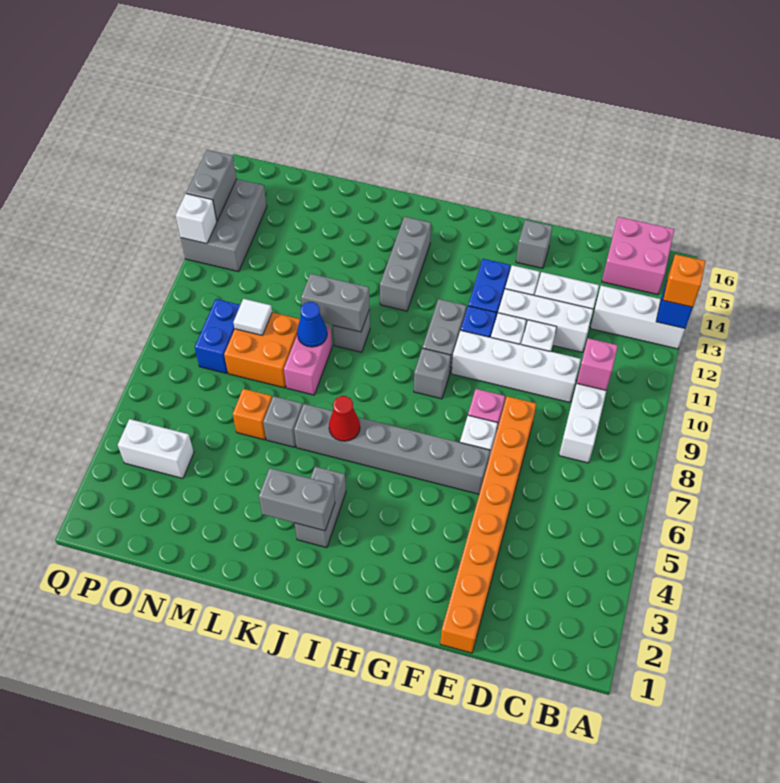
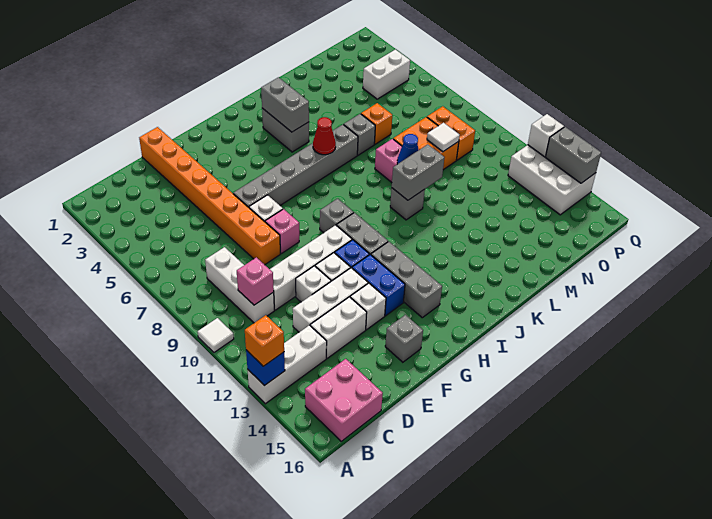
none -> white 1x1 tile [198,318,234,352]
grey 1x2 brick [259,468,335,531] -> grey 1x2 brick turned to [261,77,309,132]
grey 1x3 brick [380,217,431,311] -> grey 1x3 brick moved to [371,242,442,318]
blue 1x2 brick [195,299,240,373] -> orange 1x2 brick [427,106,475,160]
grey 2x3 brick [181,179,267,272] -> white 2x3 brick [508,145,596,215]

